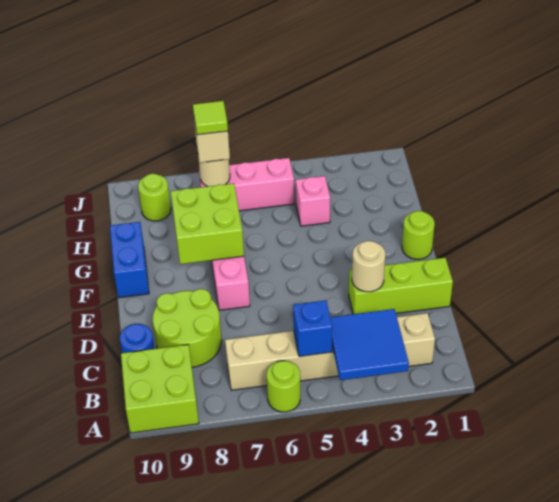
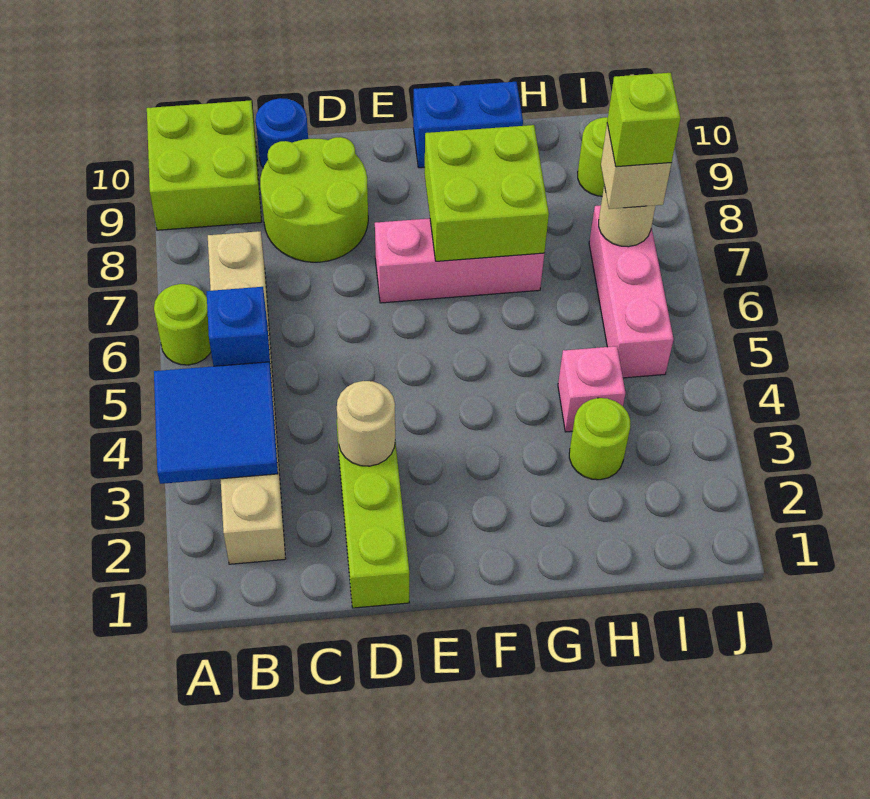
lime 1x1 round brick [402,211,435,259] -> lime 1x1 round brick moved to [569,398,630,480]
lime 1x1 tile [193,101,228,135] -> lime 1x1 brick [607,73,681,167]

